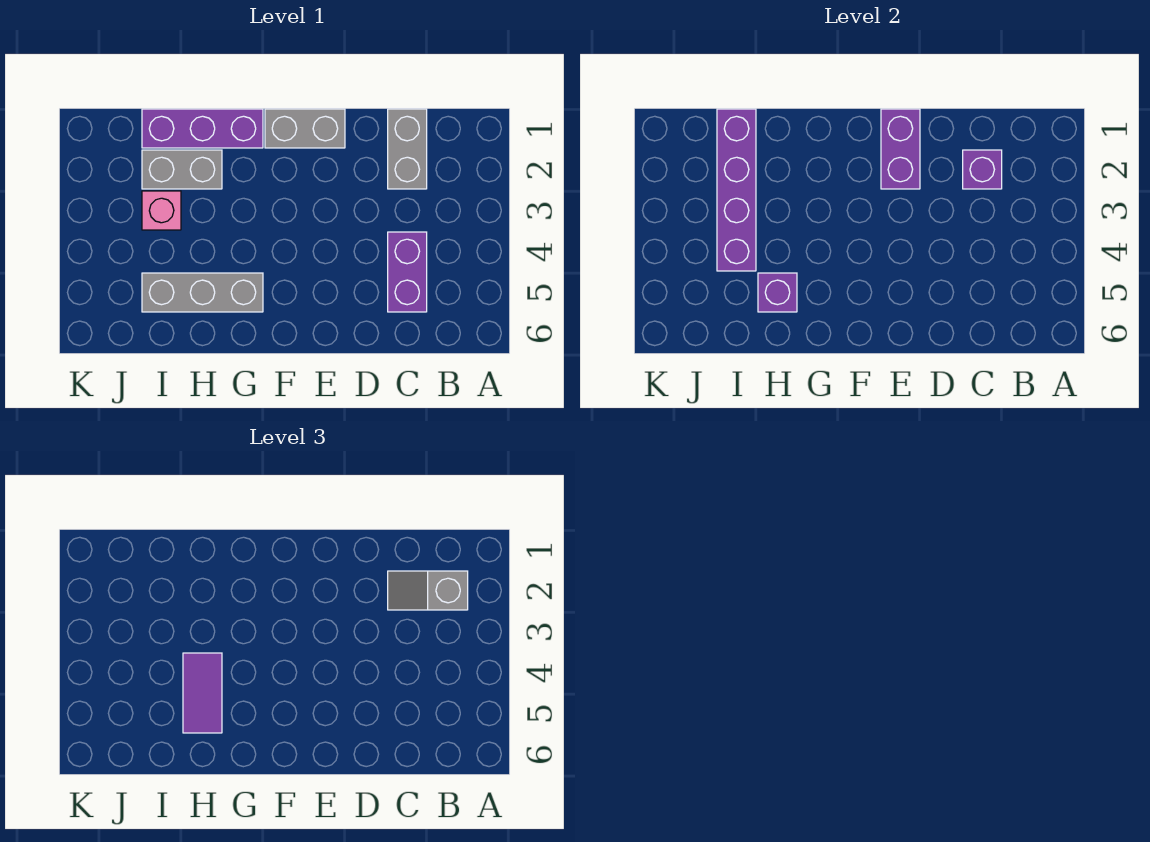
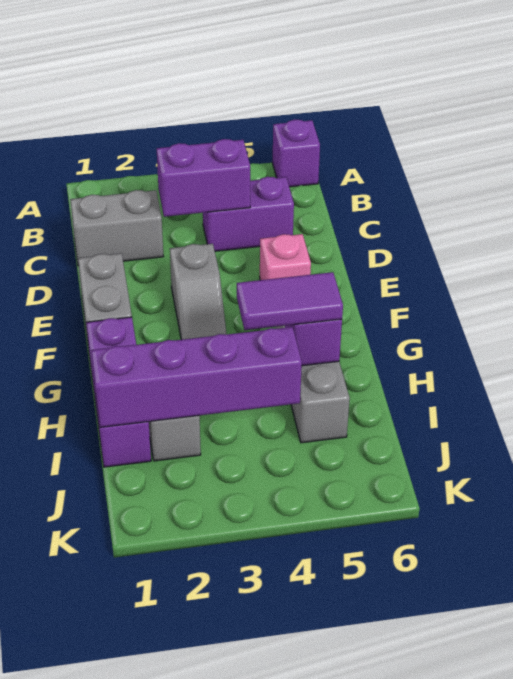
grey 1x2 slope [388,571,468,610] -> grey 1x2 slope moved to [170,244,227,340]
purple 1x1 brick [963,150,1002,189] -> purple 1x1 brick moved to [272,120,320,187]
purple 1x2 brick [881,109,920,189] -> purple 1x2 brick moved to [157,139,250,217]
pink 1x1 brick [142,191,181,230] -> pink 1x1 brick moved to [260,234,311,280]

